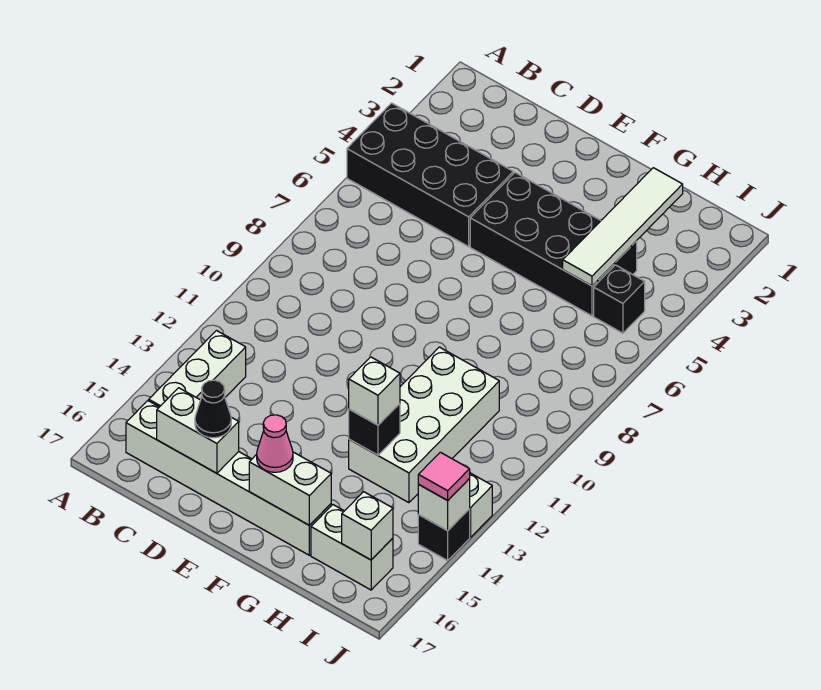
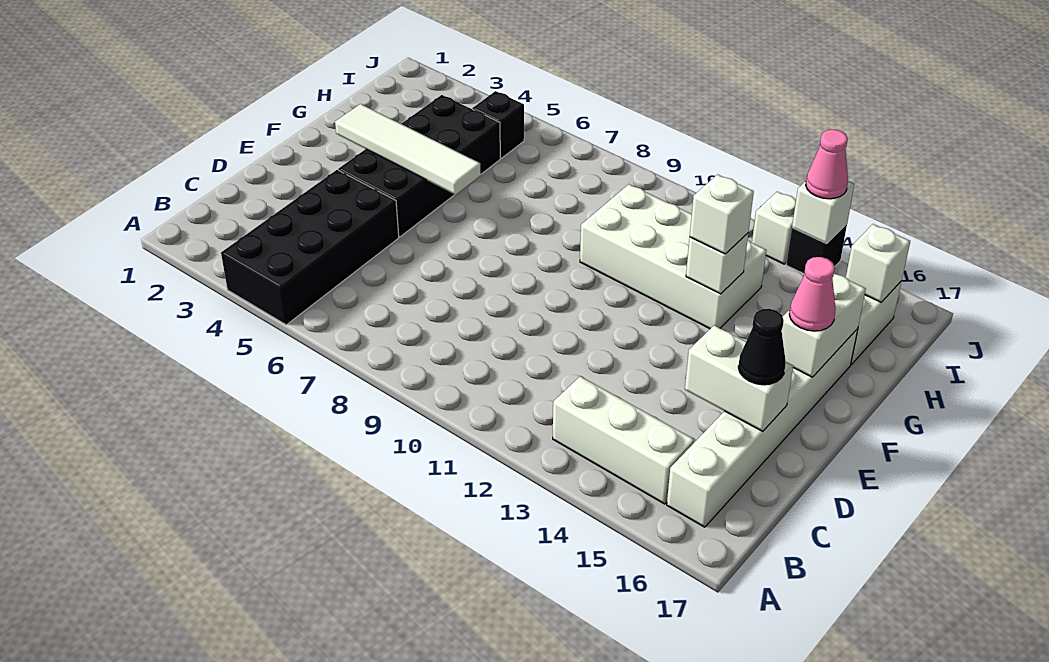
white 1x2 brick [157,388,239,473] -> white 1x2 brick turned to [685,325,793,431]
black 1x1 brick [349,404,400,455] -> white 1x1 brick [686,233,748,294]
white 1x4 tile [563,168,683,286] -> white 1x4 tile moved to [335,104,481,195]
pink 1x1 tile [418,452,470,500] -> pink 1x1 cone [806,129,848,199]

